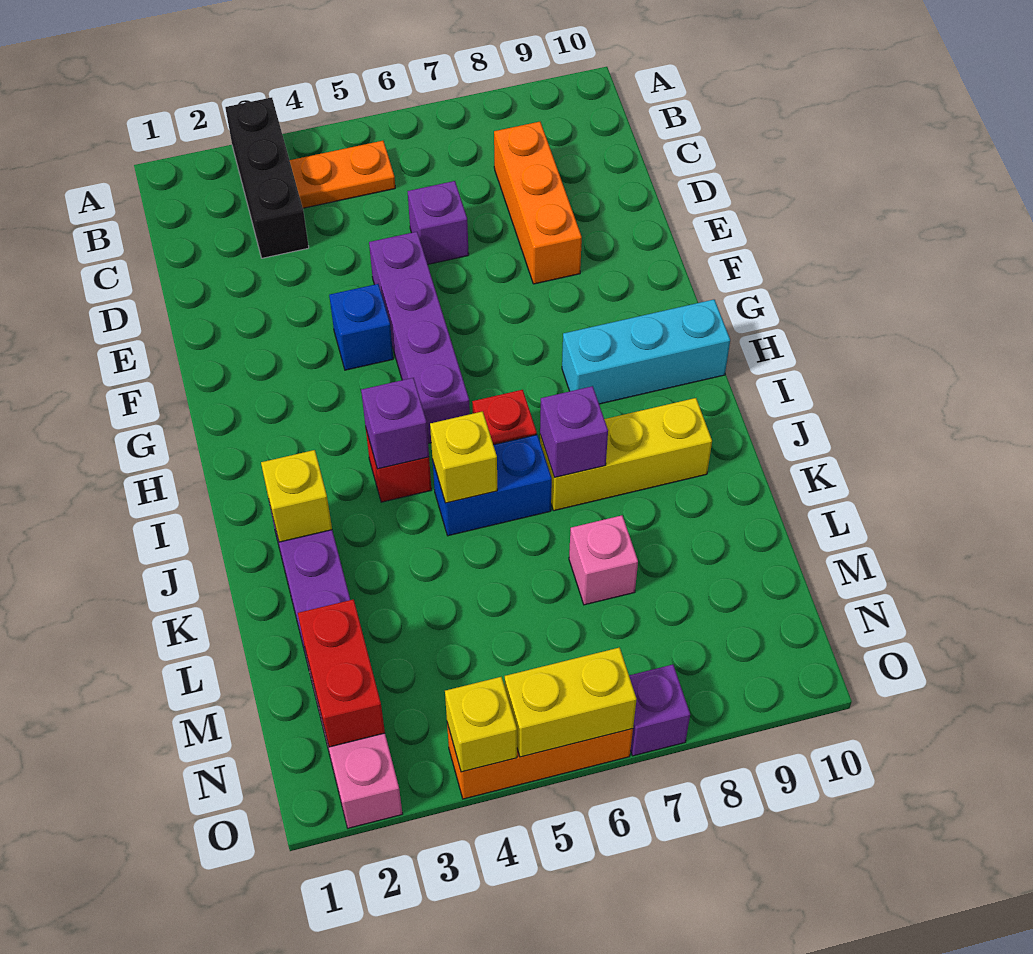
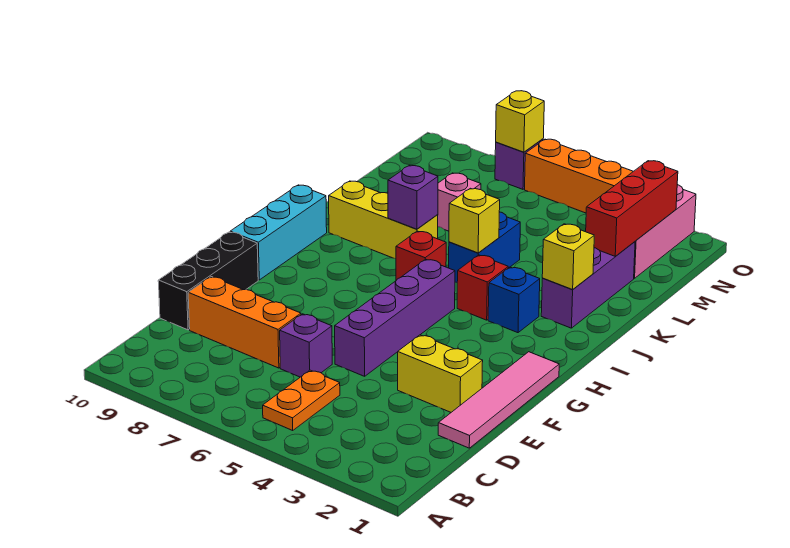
black 1x3 brick [225,97,309,258] -> black 1x3 brick moved to [158,232,258,330]
orange 1x2 plate [290,141,395,208] -> orange 1x2 plate turned to [263,370,340,430]
orange 1x3 brick [494,122,582,284] -> orange 1x3 brick turned to [188,277,301,368]
none -> pink 1x4 tile [438,352,559,448]
blue 1x1 brick [329,284,393,370] -> blue 1x1 brick moved to [488,267,540,333]
cyan 1x3 brick [562,300,730,404] -> cyan 1x3 brick turned to [230,185,327,280]
purple 1x1 brick [361,378,429,469] -> none
blue 1x2 brick [433,435,552,536] -> blue 1x2 brick turned to [449,212,520,283]
red 1x2 brick [298,599,385,747] -> red 1x3 brick [585,161,678,256]
yellow 1x1 brick [445,677,517,772] -> yellow 1x1 brick moved to [496,91,544,152]
yellow 1x2 brick [505,648,637,757] -> yellow 1x2 brick moved to [398,335,483,412]

